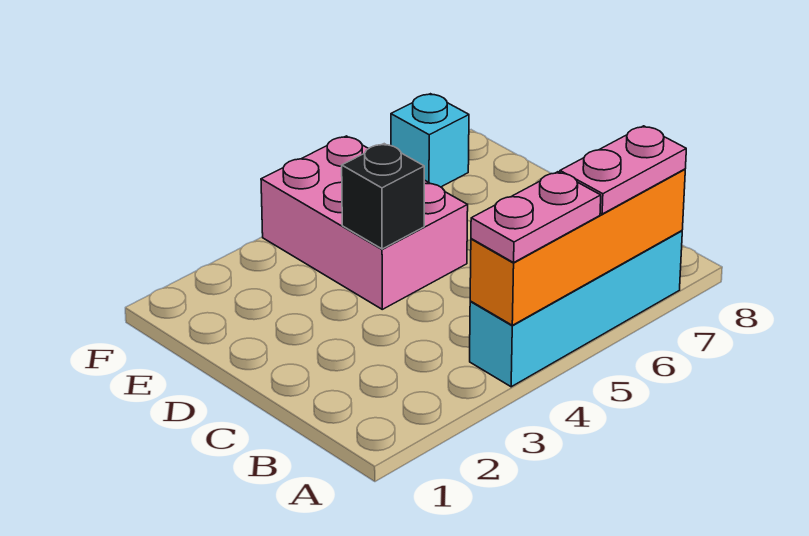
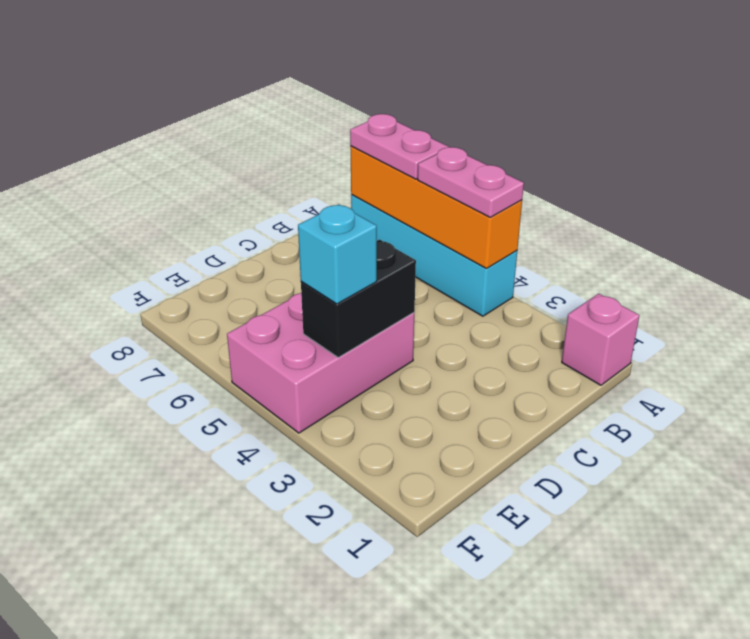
none -> pink 1x1 brick [562,294,639,385]
black 1x1 brick [342,144,424,249] -> black 1x2 brick [301,240,416,357]
cyan 1x1 brick [391,94,469,187] -> cyan 1x1 brick moved to [298,204,377,304]

